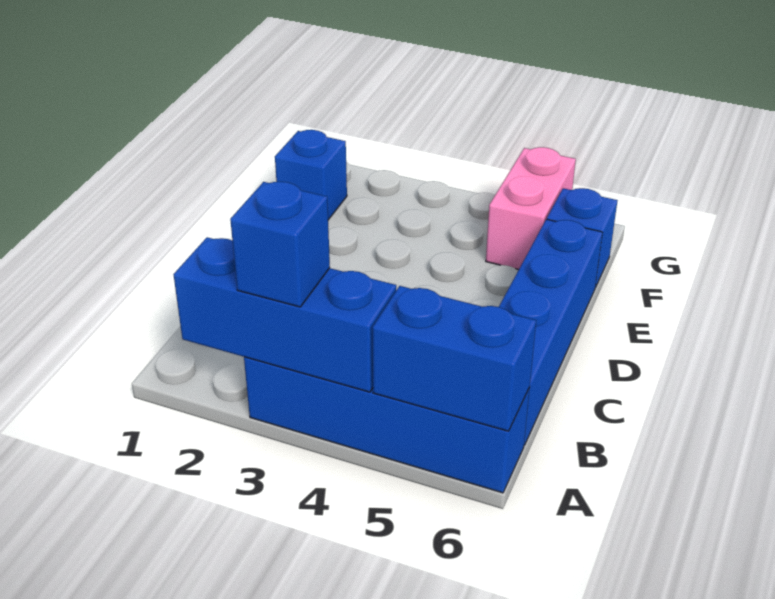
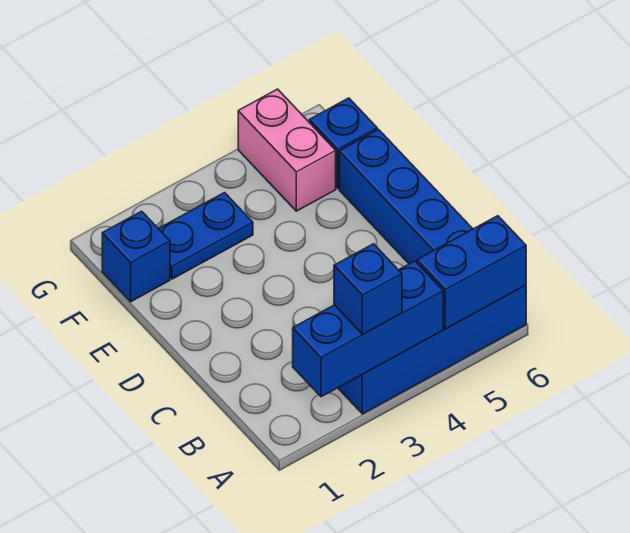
none -> blue 1x2 plate [158,193,253,279]

